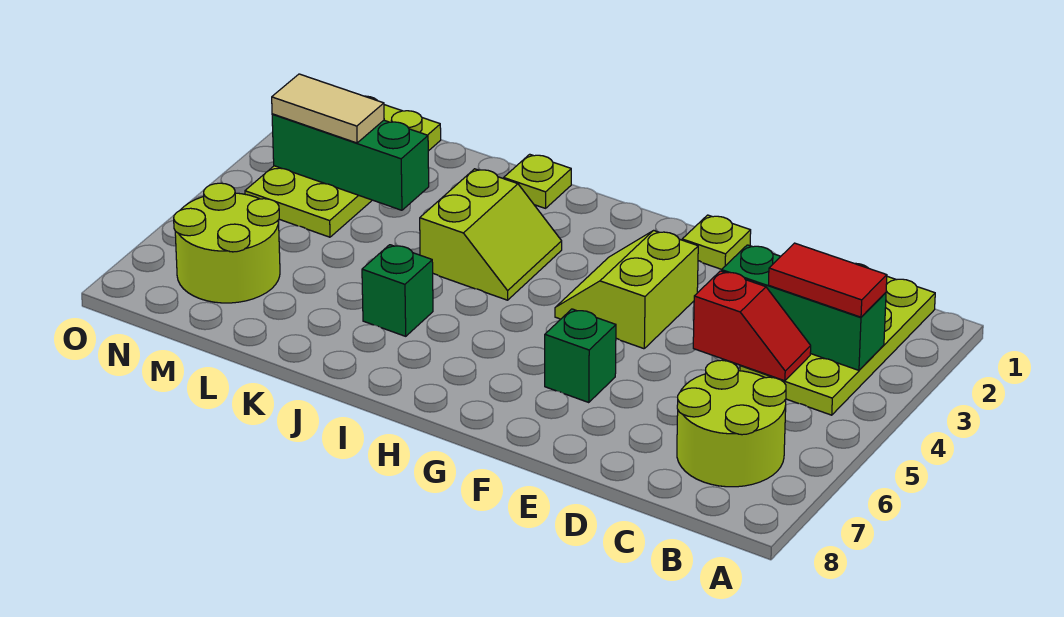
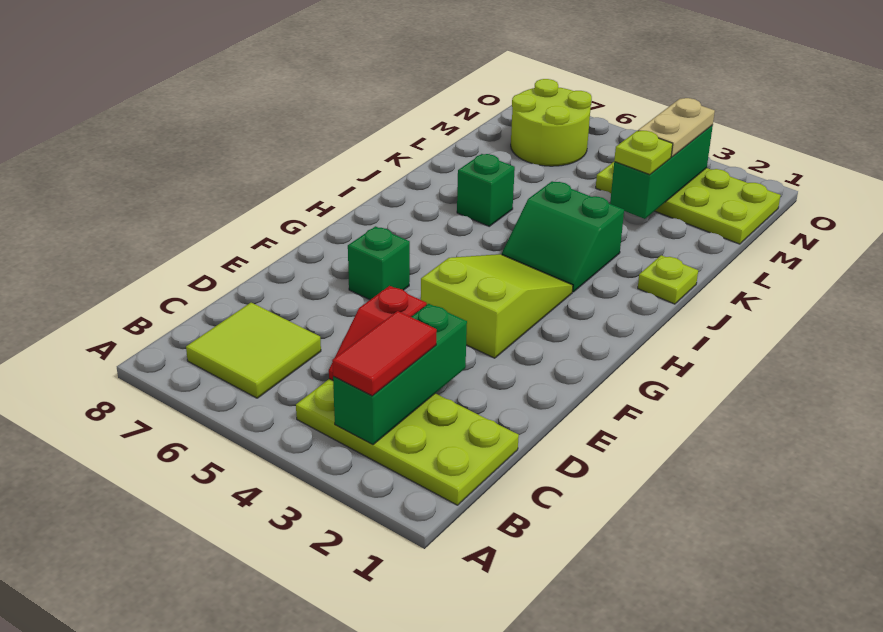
lime 2x2 round brick [677,360,786,487] -> lime 2x2 tile [186,303,321,398]
lime 1x1 plate [682,215,751,269] -> lime 1x1 plate moved to [614,131,673,175]
lime 2x2 slope [555,230,698,349] -> lime 2x3 slope [421,254,573,358]
lime 2x2 slope [420,169,562,300] -> green 2x2 slope [502,181,624,292]
tan 1x2 tile [272,74,384,143] -> tan 1x2 plate [638,98,715,157]

